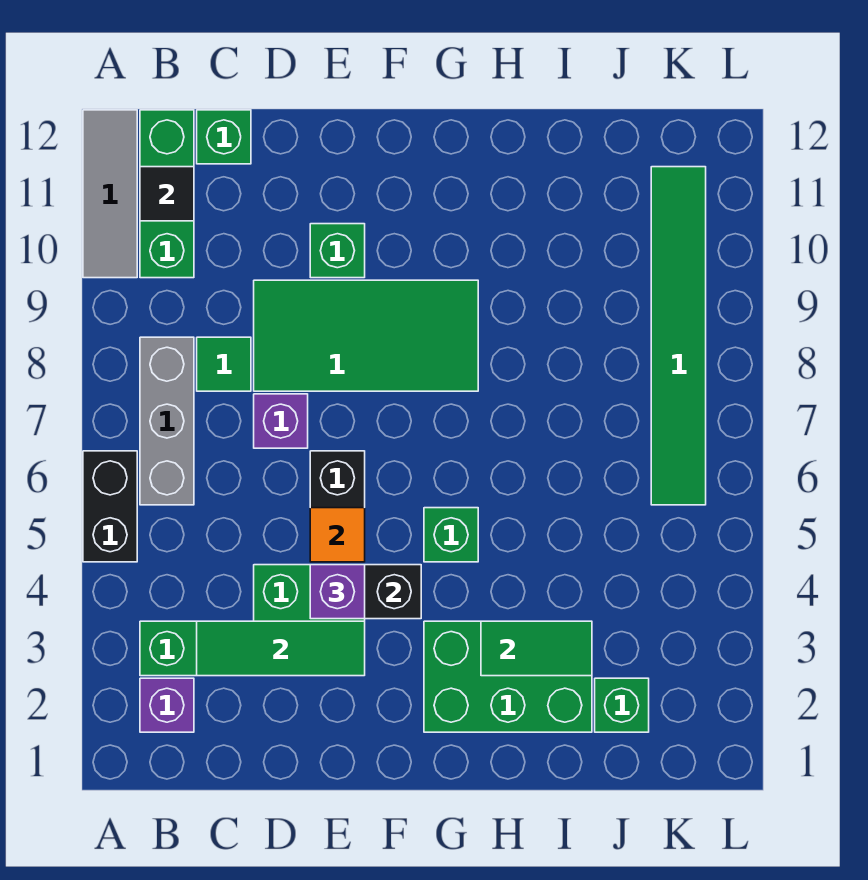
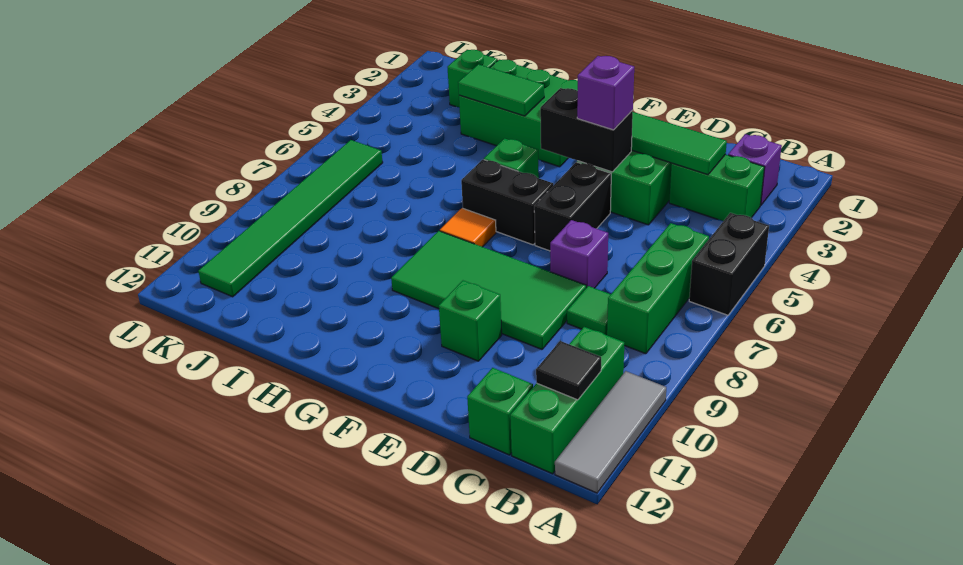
grey 1x3 brick [140,337,194,505] -> green 1x3 brick [607,223,709,354]
orange 1x1 tile [310,508,365,562] -> orange 1x1 tile moved to [440,208,496,247]
none -> black 1x2 brick [461,160,553,245]

